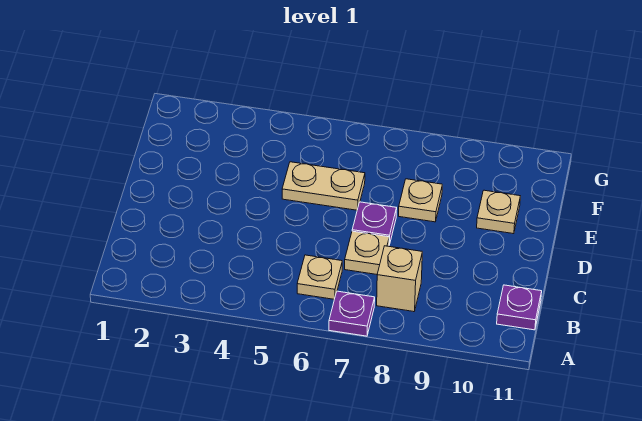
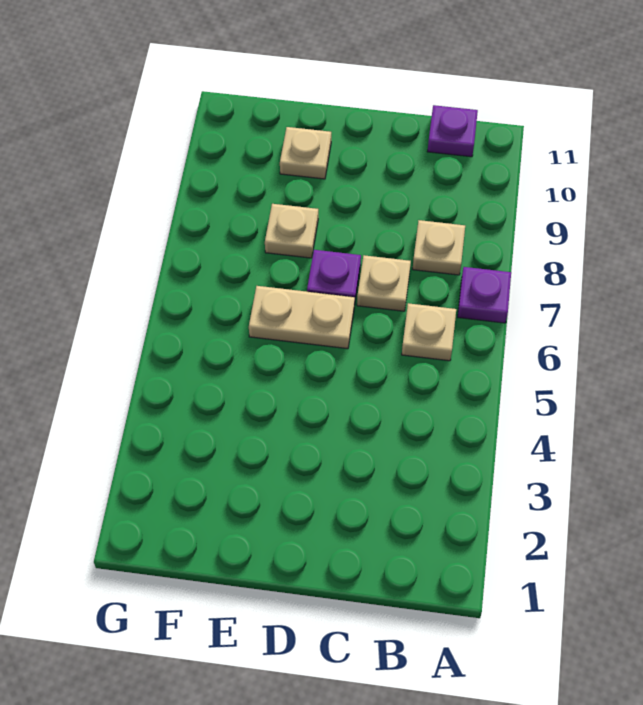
tan 1x1 brick [377,246,422,312] -> tan 1x1 plate [413,220,465,275]
tan 1x2 plate [282,162,365,210] -> tan 1x2 plate turned to [249,286,355,349]

